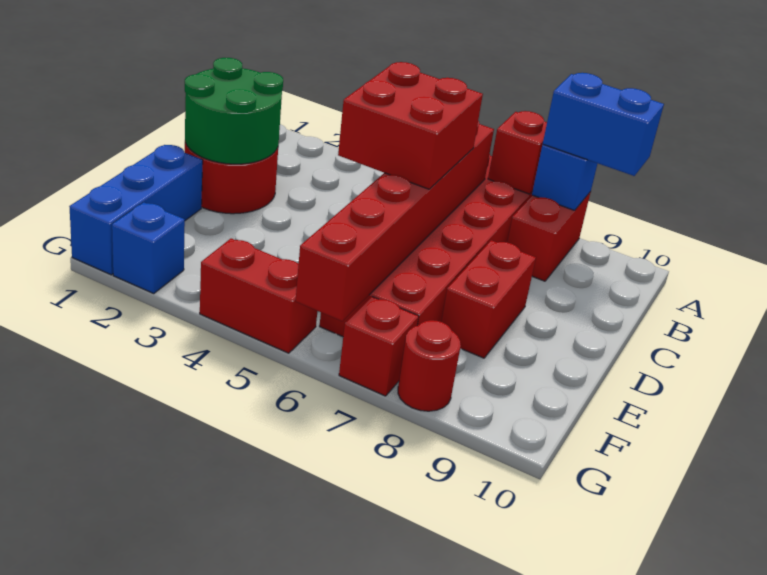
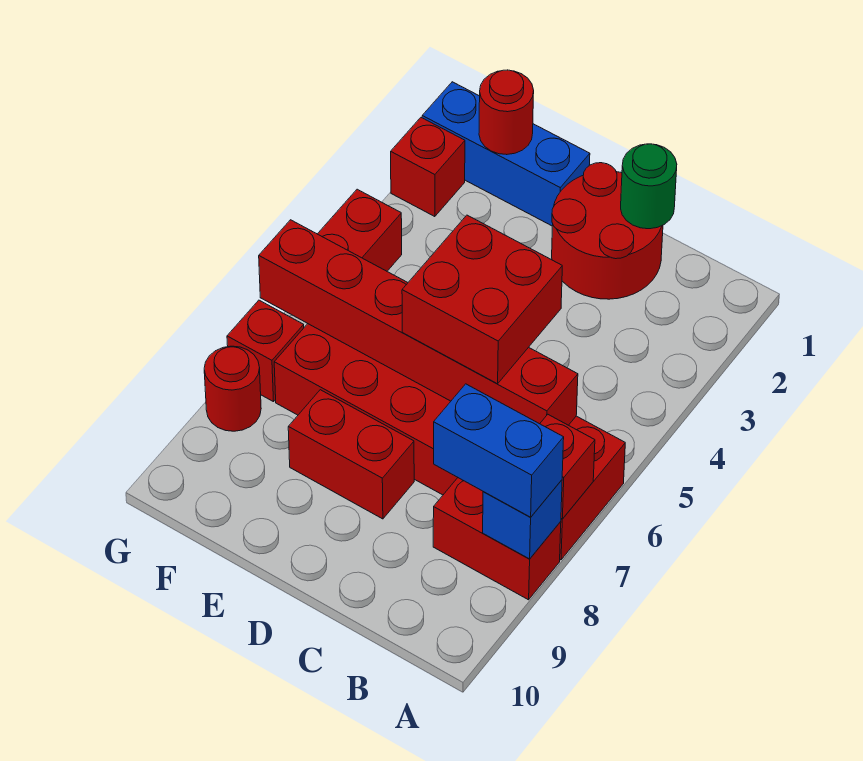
blue 1x2 brick [543,73,664,176] -> blue 1x2 brick turned to [434,384,564,517]
green 2x2 round brick [185,58,283,164] -> green 1x1 round brick [621,144,677,229]
none -> red 1x1 round brick [479,70,534,155]
blue 1x1 brick [112,202,185,294] -> red 1x1 brick [391,118,465,217]

